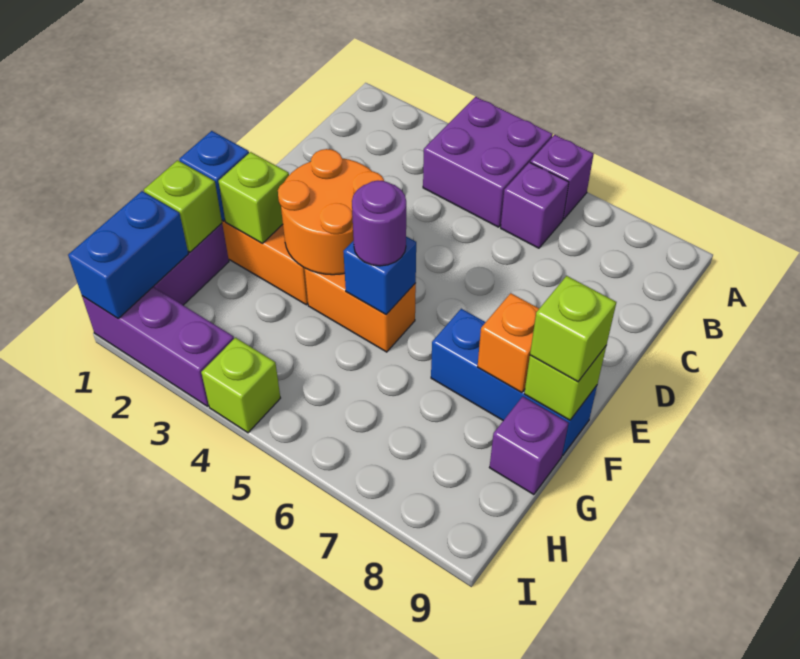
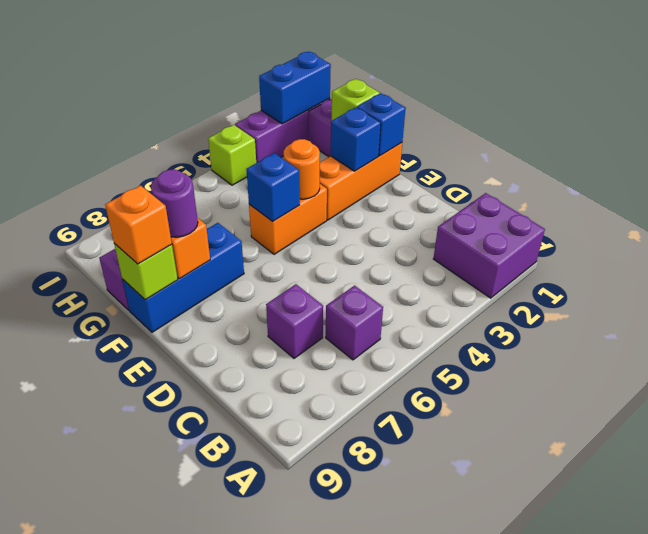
purple 2x2 brick [423,97,553,227] -> purple 2x2 brick moved to [433,193,545,298]
purple 1x1 brick [530,135,594,219] -> purple 1x1 brick moved to [266,284,323,358]
orange 2x2 round brick [278,149,384,275] -> orange 1x1 round brick [284,139,320,199]
lime 1x1 brick [219,152,289,243] -> blue 1x1 brick [331,107,381,171]
purple 1x1 round brick [352,181,406,266] -> purple 1x1 round brick moved to [151,170,198,237]
lime 1x1 brick [530,276,616,382] -> orange 1x1 brick [105,186,172,264]
blue 1x2 brick [68,191,188,318] -> blue 1x2 brick turned to [259,51,331,124]

